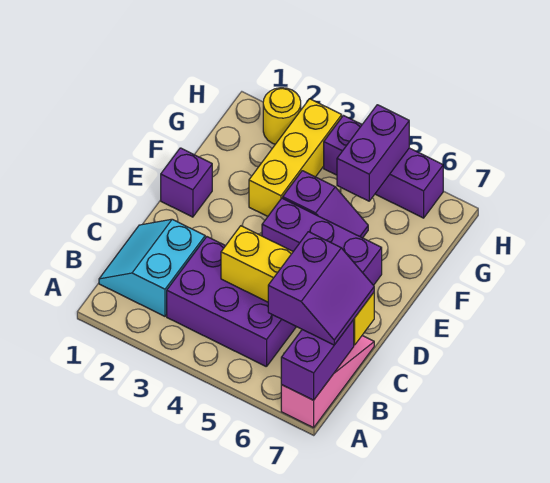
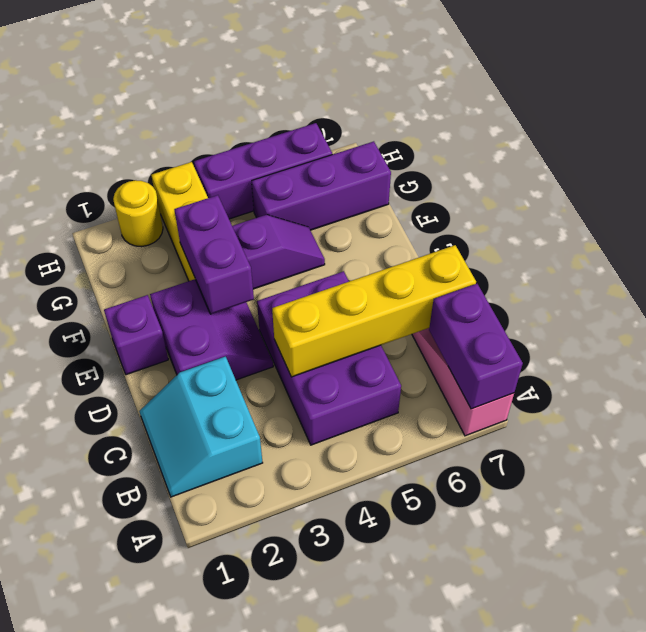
purple 2x3 brick [167,237,296,367] -> purple 2x3 brick turned to [257,271,401,445]
purple 2x2 slope [268,232,374,345] -> purple 2x2 slope moved to [150,279,273,380]
purple 1x3 brick [262,198,382,285] -> purple 1x3 brick moved to [252,141,391,230]
purple 1x2 brick [337,105,409,201] -> purple 1x2 brick moved to [174,195,254,314]

